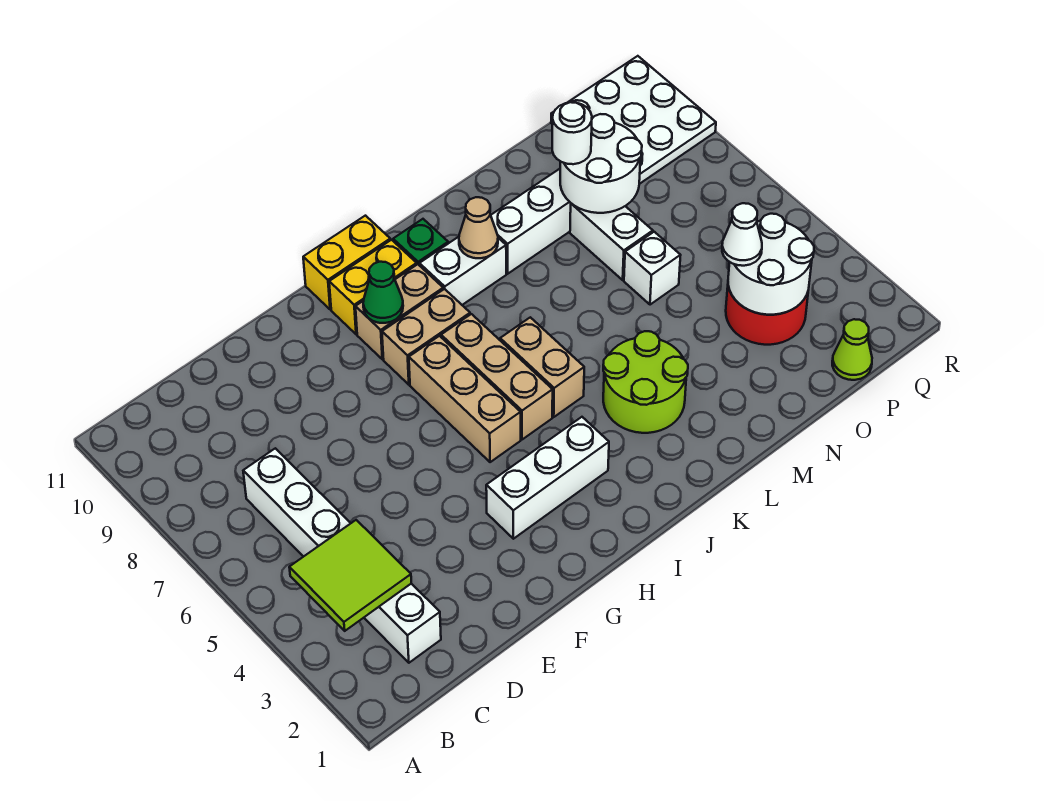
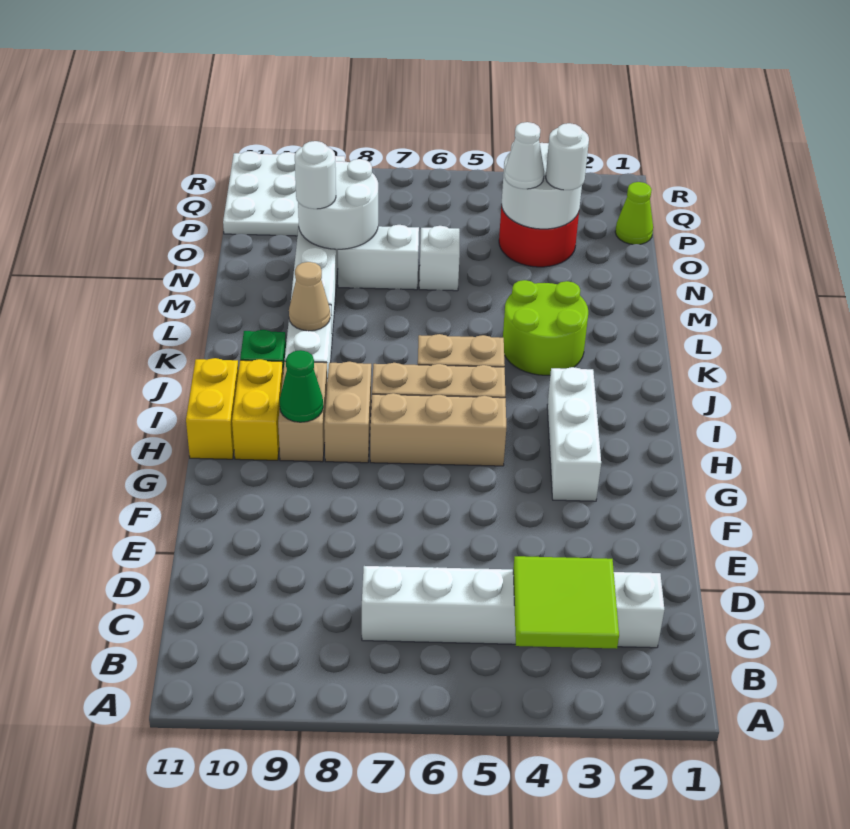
none -> white 1x1 round brick [546,123,589,190]

